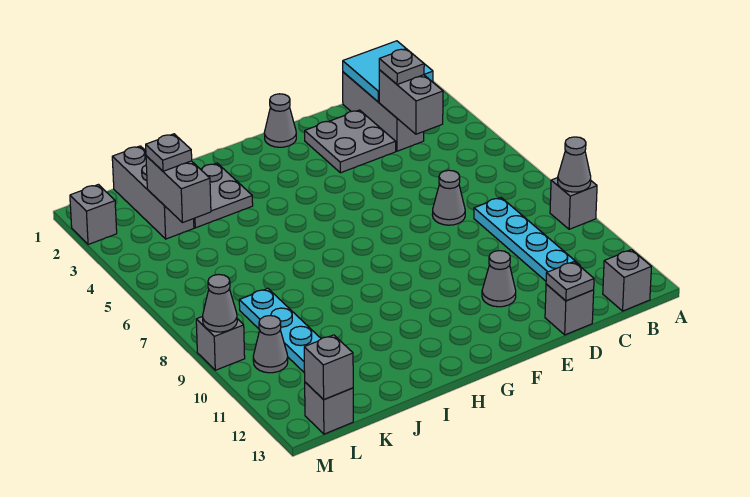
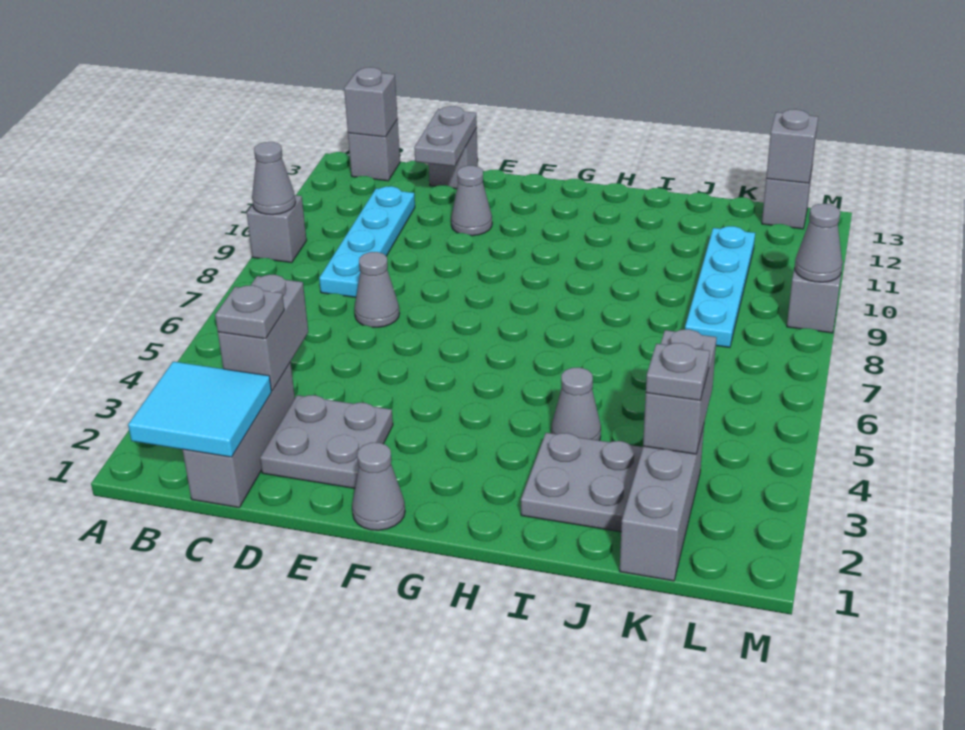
grey 1x1 plate [546,262,594,301] -> grey 1x2 plate [414,106,477,166]
grey 1x1 cone [253,316,288,373] -> grey 1x1 cone moved to [551,368,601,440]
grey 1x1 brick [70,185,117,245] -> grey 1x1 brick moved to [344,67,398,137]

